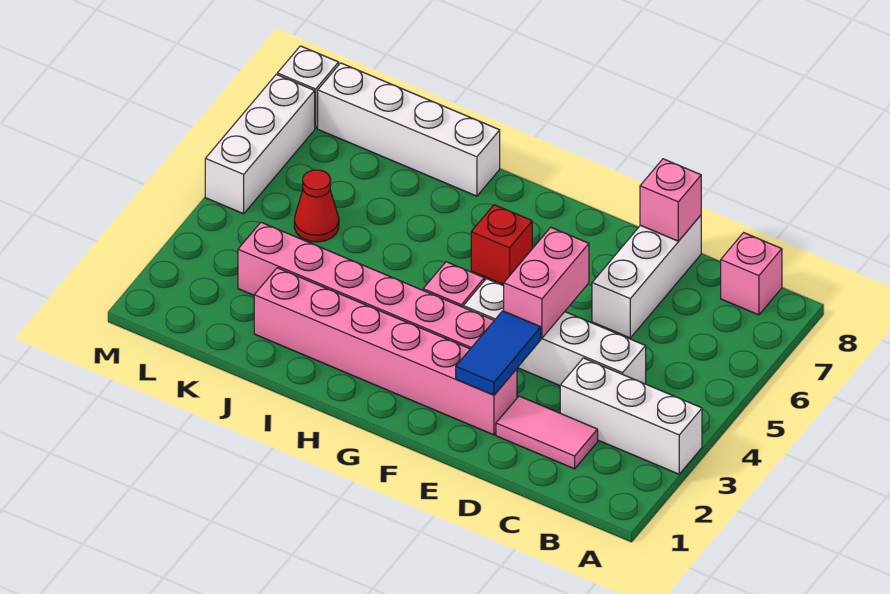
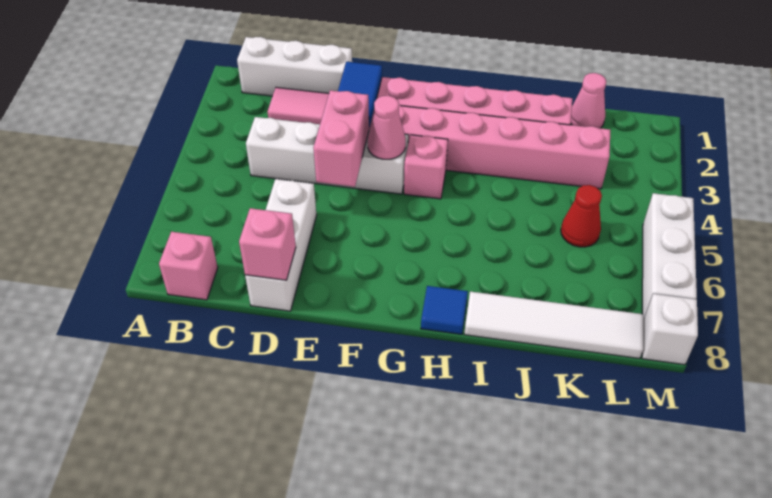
white 1x3 brick [560,358,702,474] -> white 1x3 brick moved to [237,37,352,96]
none -> pink 1x1 cone [367,96,406,159]
red 1x1 brick [471,205,532,285] -> none
none -> blue 1x1 tile [421,286,468,334]
white 1x4 brick [318,63,500,196] -> white 1x4 tile [464,291,643,359]
none -> pink 1x1 cone [571,73,606,128]

